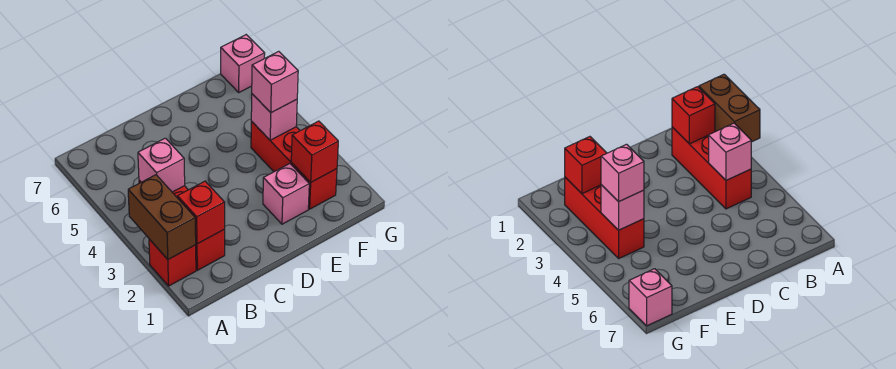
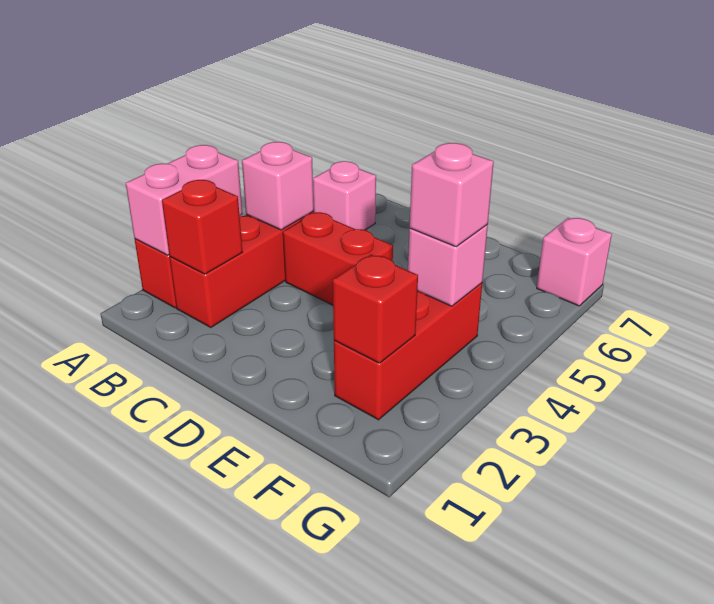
brown 1x2 brick [128,175,196,259] -> pink 1x2 brick [126,145,243,255]
none -> red 1x2 brick [283,212,393,305]
pink 1x1 brick [263,164,309,224] -> pink 1x1 brick moved to [313,161,376,230]

